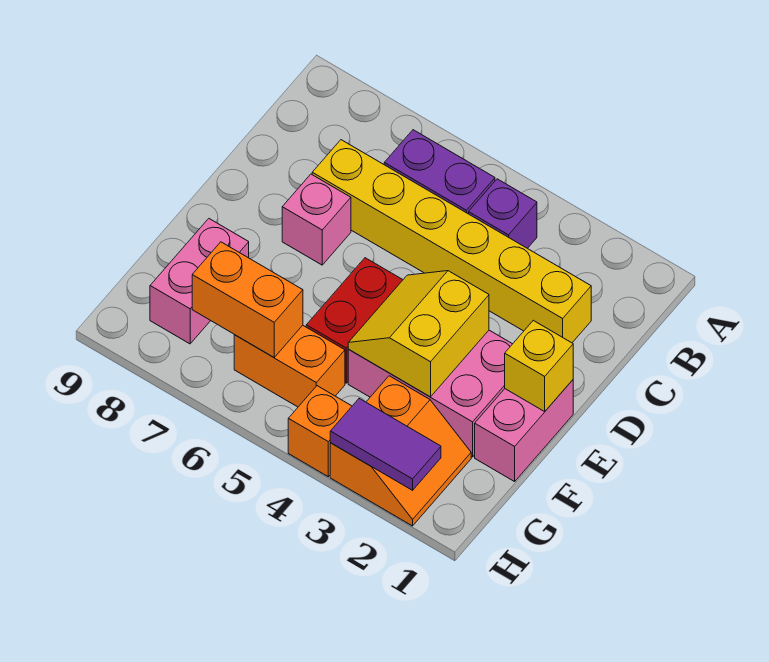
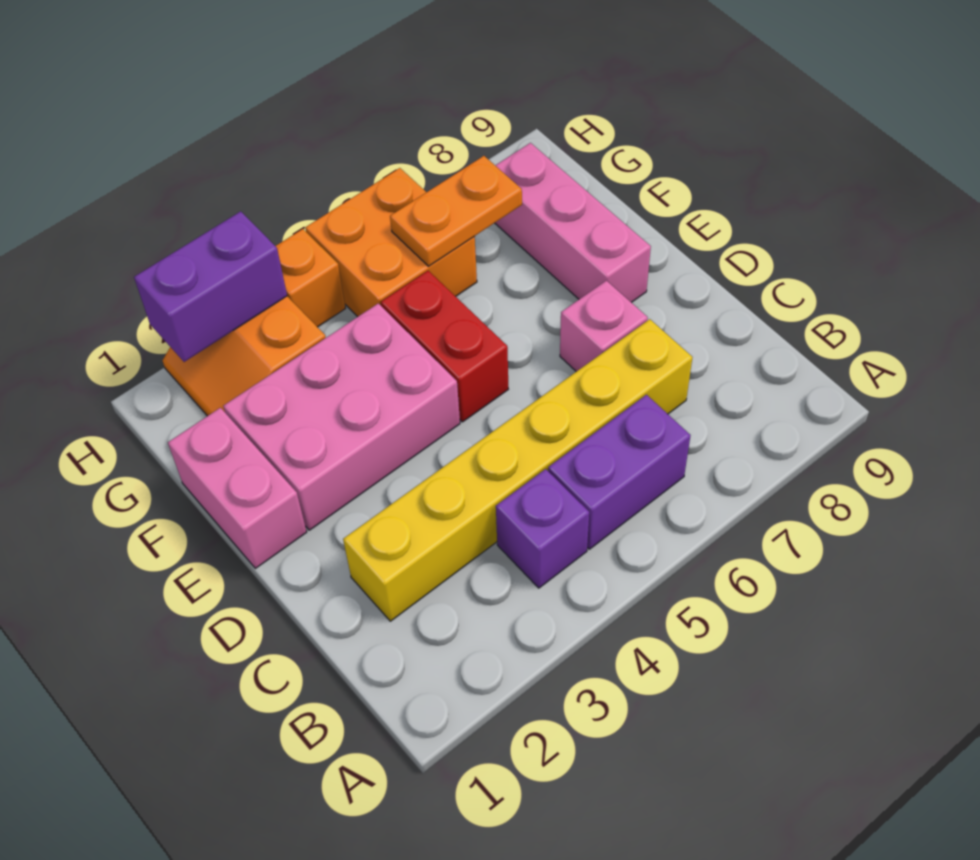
yellow 1x1 brick [505,320,573,411] -> none
yellow 2x2 slope [348,271,489,397] -> none
pink 1x2 brick [150,219,249,344] -> pink 1x3 brick [495,143,651,302]
orange 1x2 brick [234,325,345,407] -> orange 2x2 brick [305,168,477,317]
orange 1x2 brick [192,242,303,357] -> orange 1x2 plate [390,156,522,266]
purple 1x2 tile [330,399,441,490] -> purple 1x2 brick [134,211,287,362]

